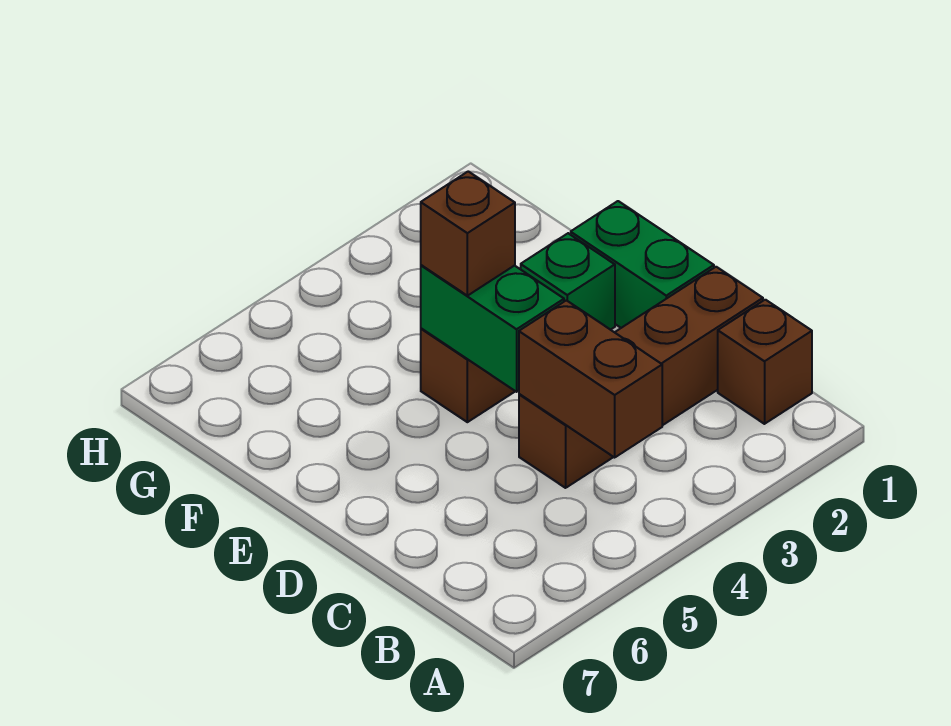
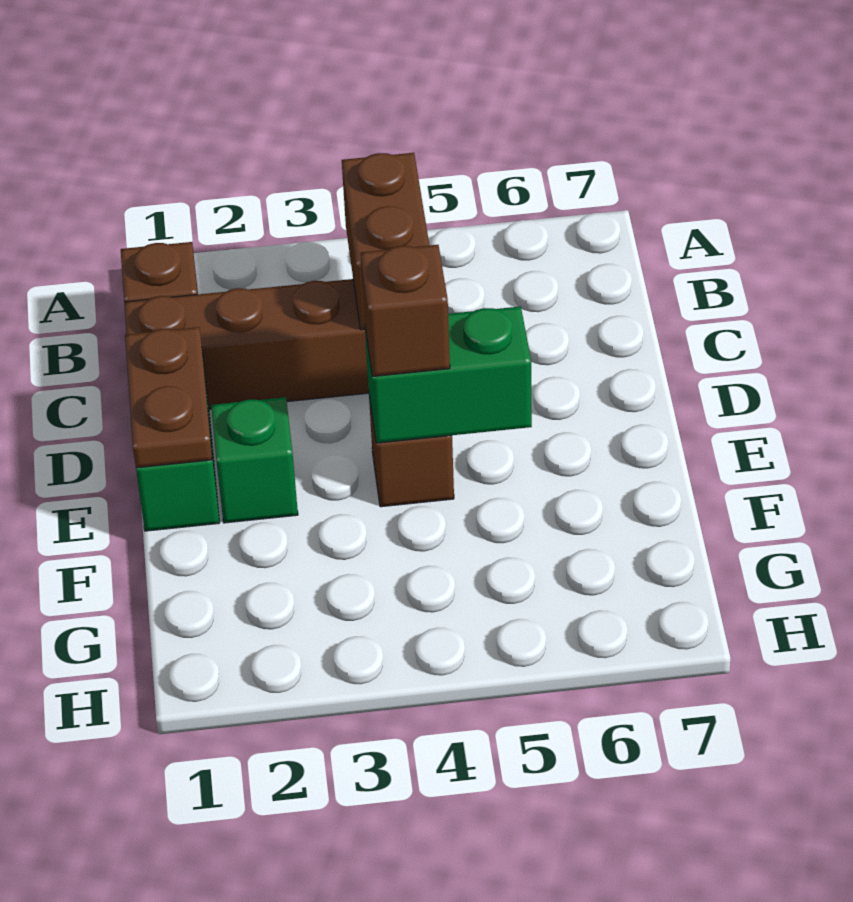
none -> brown 1x2 plate [125,327,212,468]
green 1x2 brick [421,265,564,392] -> green 1x2 brick turned to [365,306,532,443]

